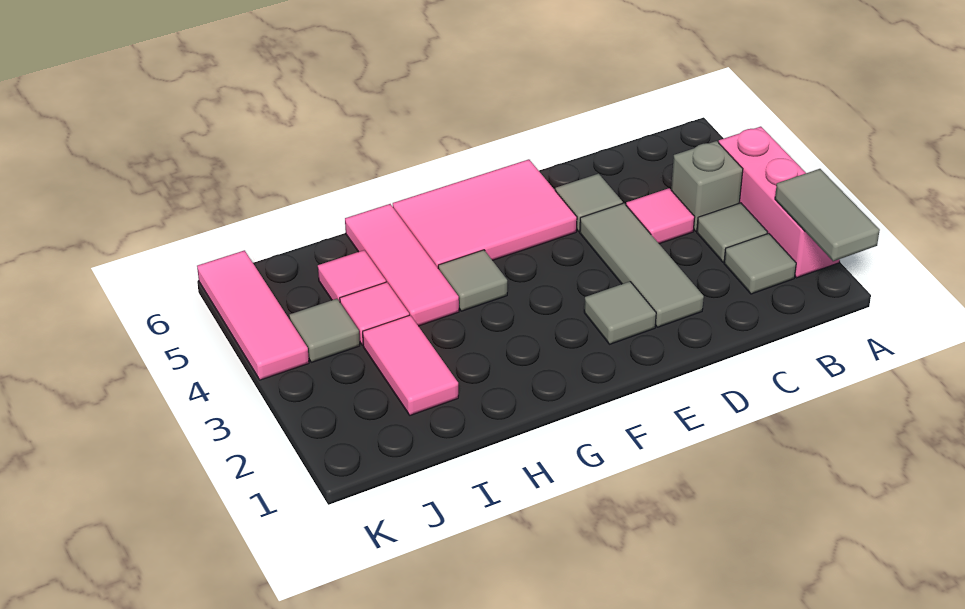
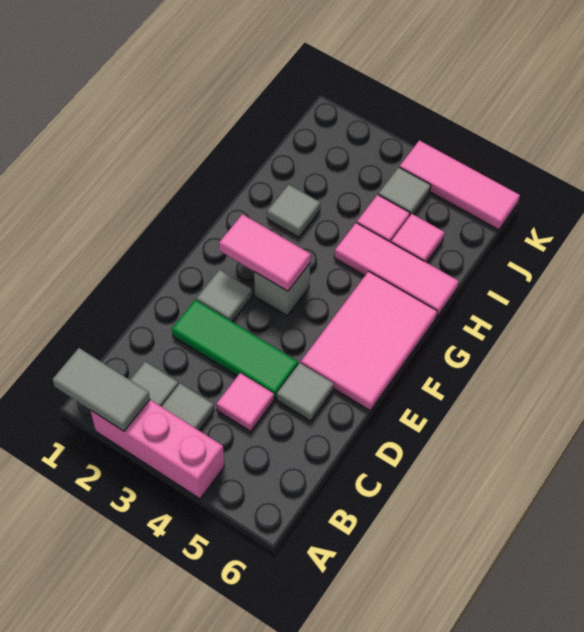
grey 1x1 brick [671,141,743,231] -> grey 1x1 brick moved to [254,264,310,315]
grey 1x3 tile [580,203,704,327] -> green 1x3 tile [172,300,298,399]
grey 1x1 tile [438,250,507,311] -> grey 1x1 tile moved to [267,185,320,237]
pink 1x2 tile [363,315,458,415] -> pink 1x2 tile moved to [219,214,311,291]

